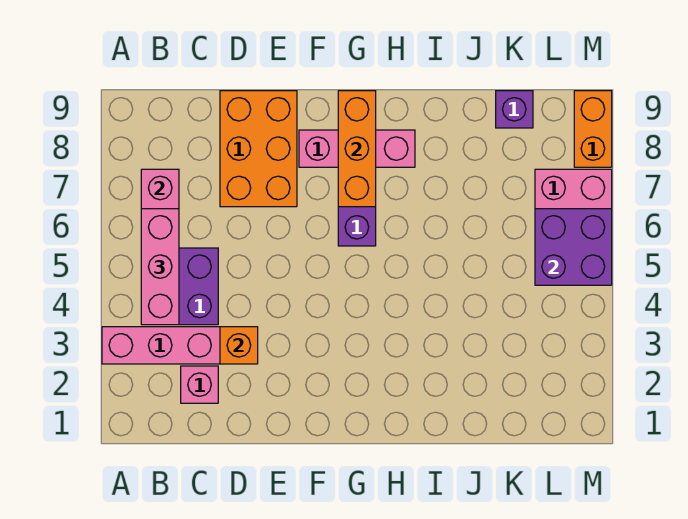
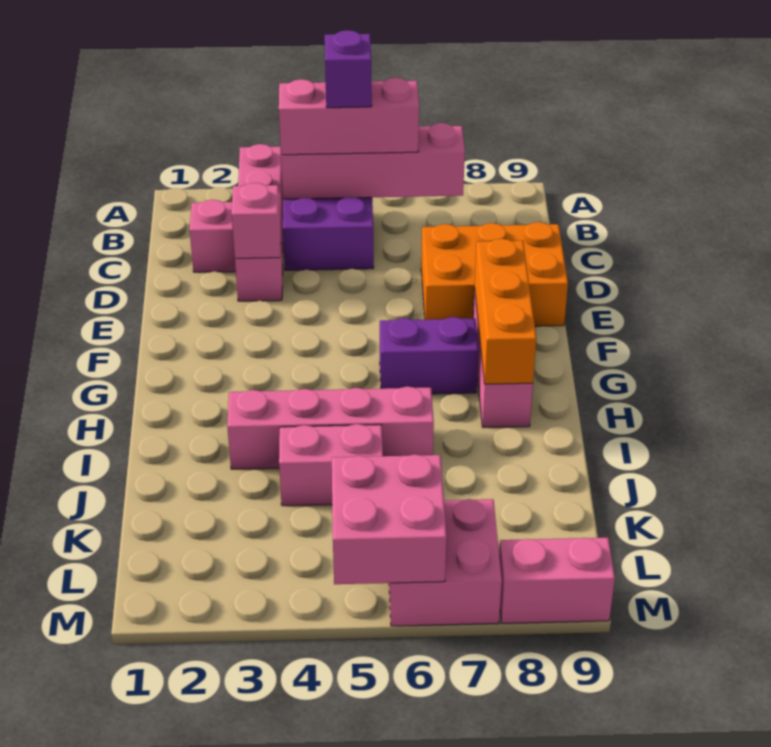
orange 1x1 brick [220,327,258,364] -> pink 1x1 brick [232,183,280,258]
orange 1x3 brick [338,91,376,207] -> orange 1x3 brick turned to [475,239,536,384]
none -> pink 1x4 brick [227,386,434,469]
none -> pink 1x2 brick [279,424,383,506]
purple 1x1 brick [496,91,533,128] -> purple 1x1 brick moved to [325,30,372,108]
purple 2x2 brick [535,209,612,285] -> pink 2x2 brick [332,454,447,584]
orange 1x2 brick [574,91,612,167] -> pink 1x2 brick [499,538,615,623]

